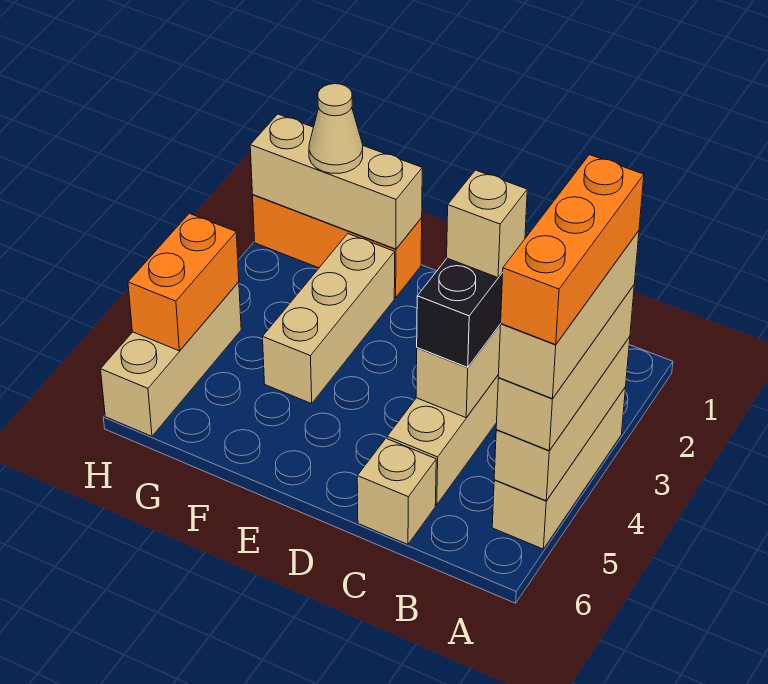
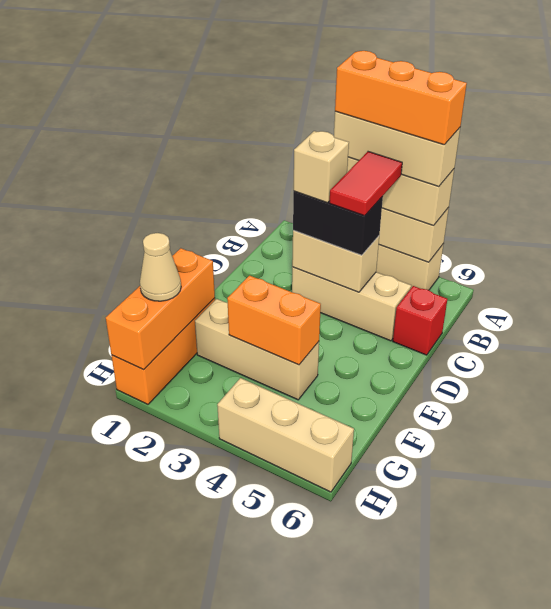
none -> red 1x2 tile [330,152,402,216]
tan 1x1 brick [357,438,436,544] -> red 1x1 brick [393,286,447,355]
tan 1x3 brick [250,114,422,249] -> orange 1x3 brick [106,248,215,370]
orange 1x2 brick [128,213,239,351] -> orange 1x2 brick moved to [227,276,321,365]

